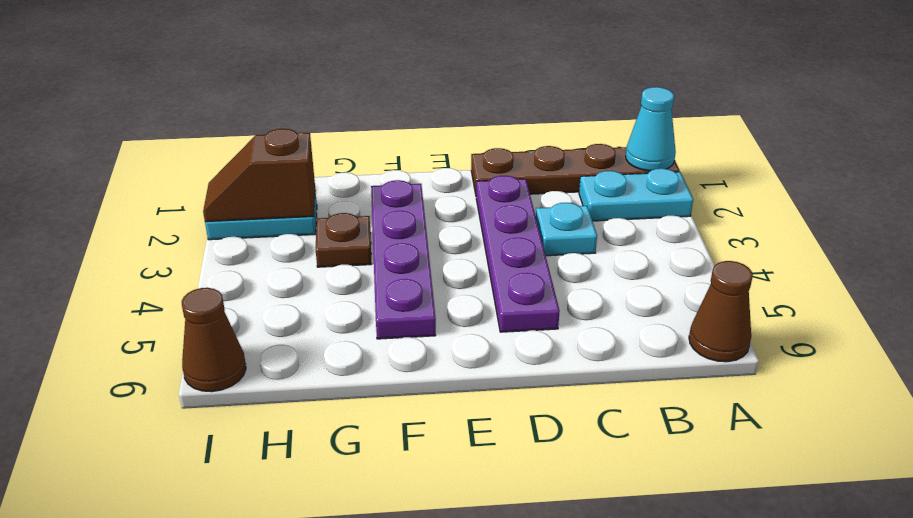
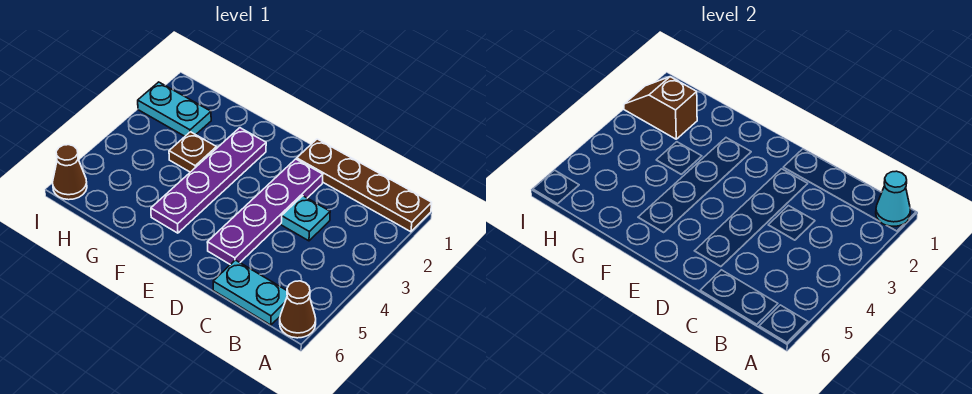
cyan 1x2 plate [579,168,693,221] -> cyan 1x2 plate moved to [213,260,287,325]

